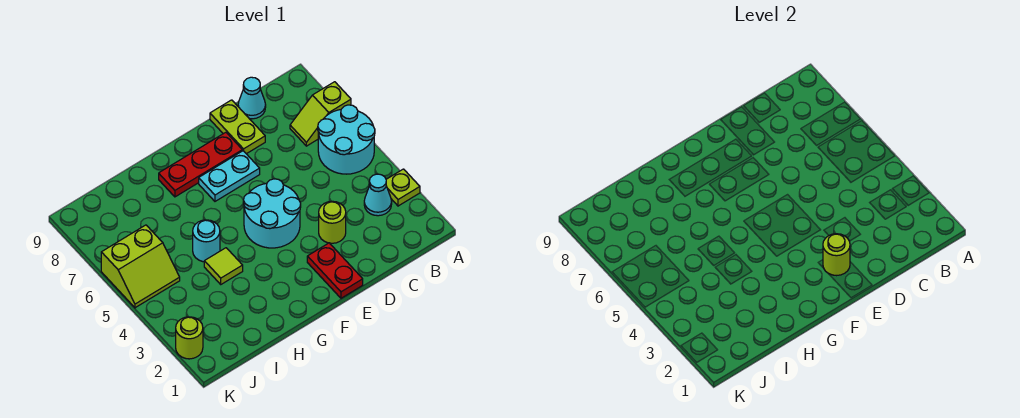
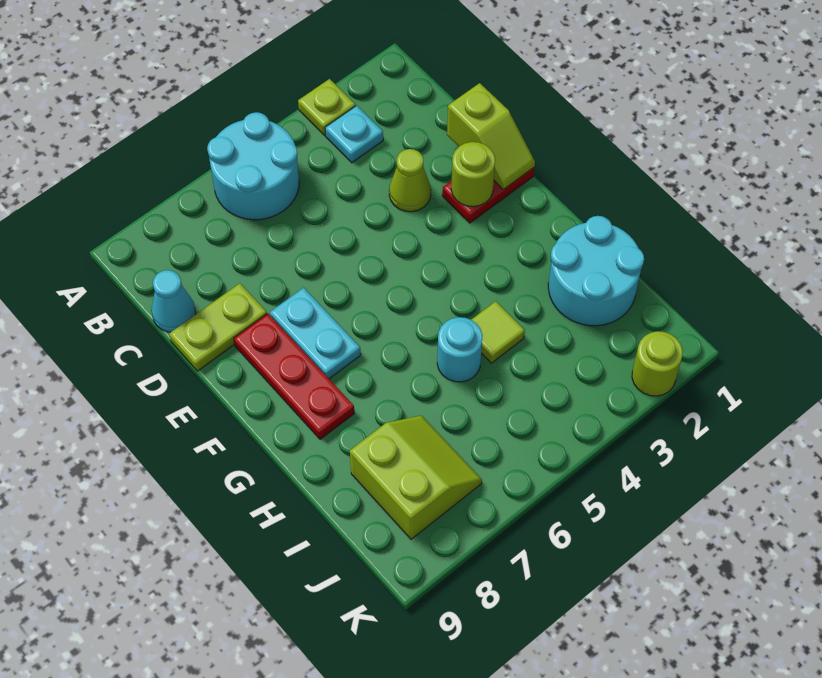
lime 1x2 slope [290,82,351,146] -> lime 1x2 slope moved to [447,83,535,189]
cyan 1x1 cone [364,174,392,216] -> cyan 1x1 plate [325,106,383,163]
lime 1x1 round brick [319,201,346,243] -> lime 1x1 cone [389,149,431,212]
cyan 2x2 round brick [244,179,301,248] -> cyan 2x2 round brick moved to [548,216,644,326]
lime 2x2 slope [101,225,180,308] -> lime 2x2 slope moved to [350,416,482,539]

